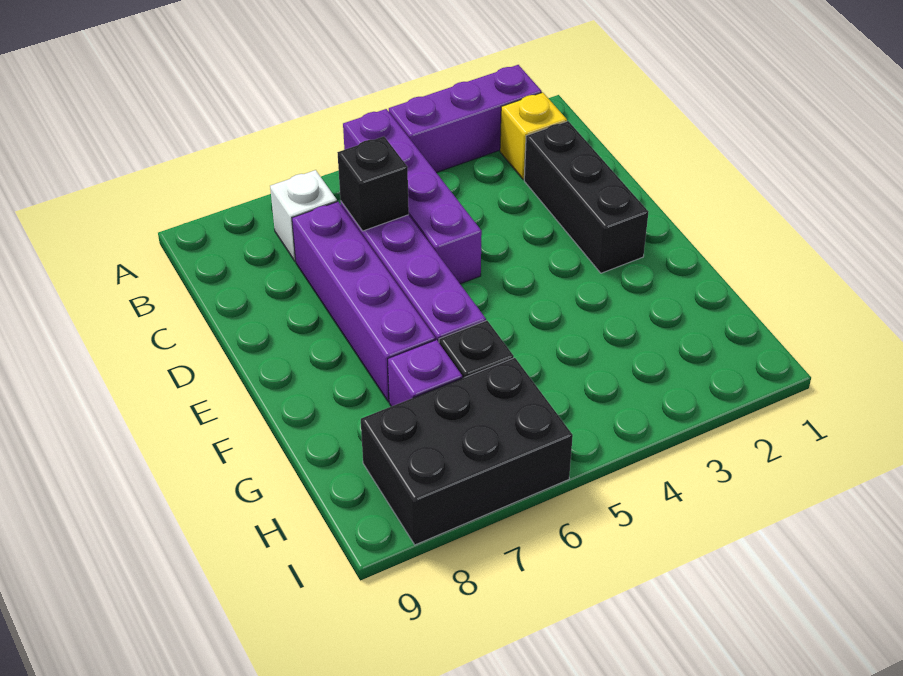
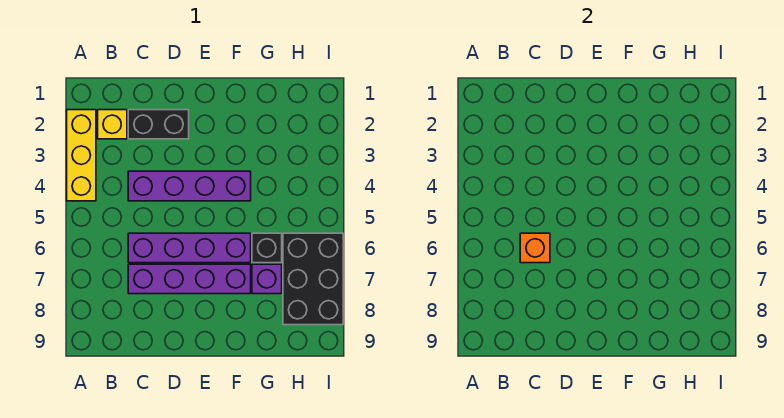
purple 1x3 brick [389,65,542,173] -> yellow 1x3 brick [67,110,96,201]
purple 1x4 brick [343,109,482,284] -> purple 1x4 brick moved to [128,171,251,201]
white 1x1 brick [270,170,337,262] -> none
black 1x3 brick [524,121,648,273] -> black 1x2 brick [128,110,189,139]
black 1x1 brick [337,136,409,231] -> orange 1x1 brick [520,233,550,263]

